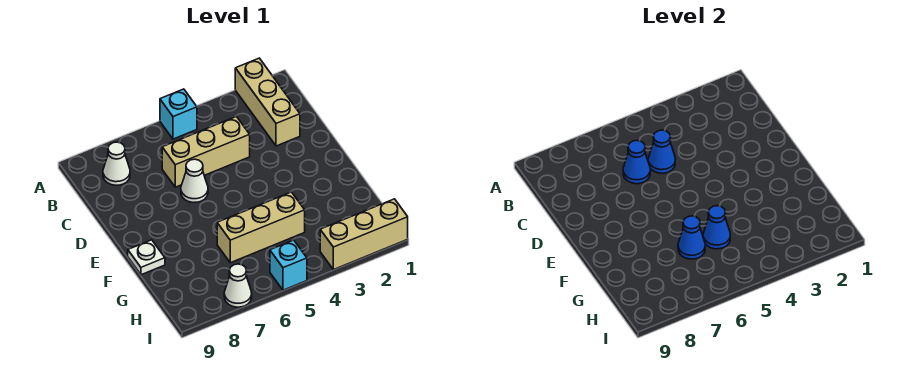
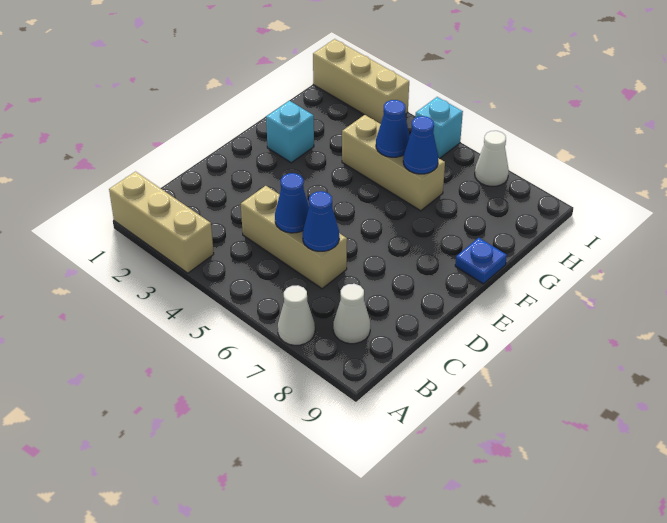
tan 1x3 brick [235,58,300,146] -> tan 1x3 brick turned to [109,172,214,273]
cyan 1x1 brick [160,89,197,139] -> cyan 1x1 brick moved to [266,101,314,163]
white 1x1 cone [181,159,208,202] -> white 1x1 cone moved to [278,285,315,345]
white 1x1 plate [128,240,165,275] -> blue 1x1 plate [455,238,507,284]

